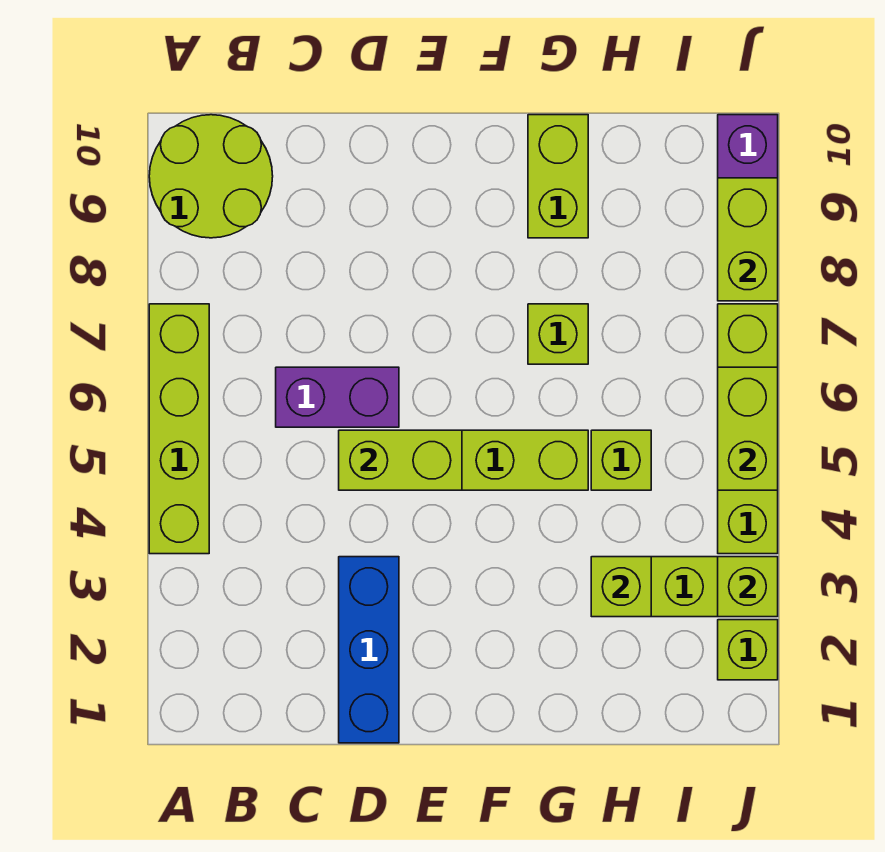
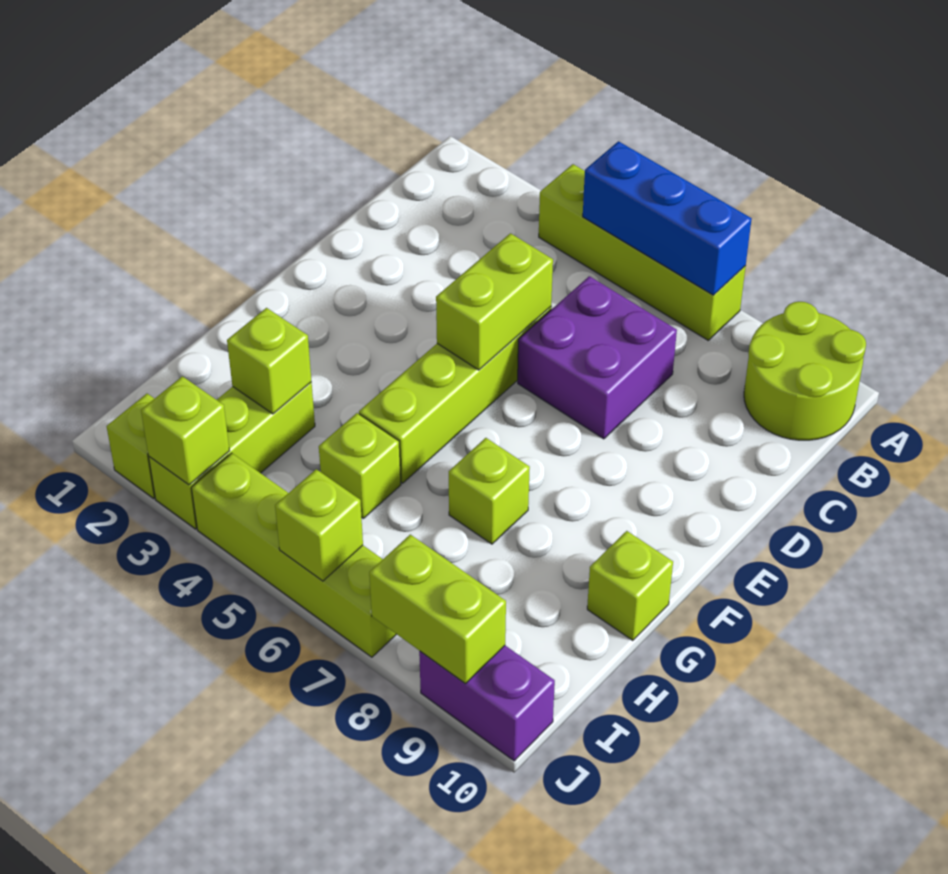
purple 1x2 brick [276,367,399,427] -> purple 2x2 brick [518,276,677,439]
blue 1x3 brick [339,557,399,743] -> blue 1x3 brick moved to [583,141,752,295]
lime 1x2 brick [528,115,588,238] -> lime 1x1 brick [587,531,673,641]
lime 1x2 brick [718,367,778,490] -> lime 1x1 brick [275,469,363,581]

